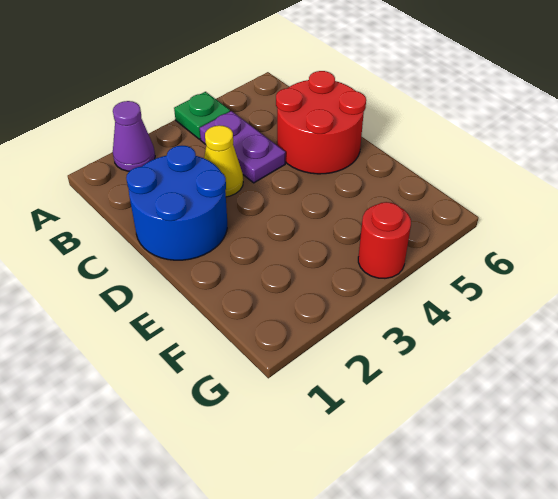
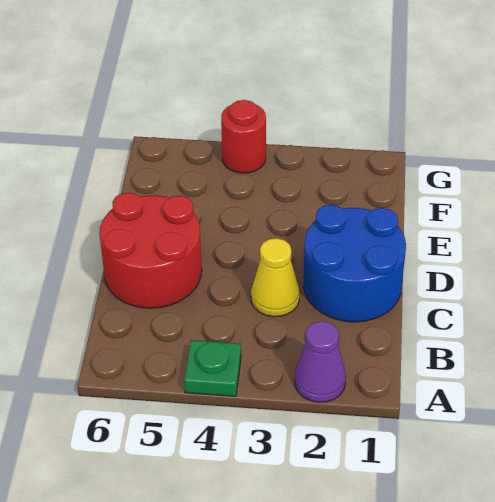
purple 1x2 plate [200,111,286,183] -> none

